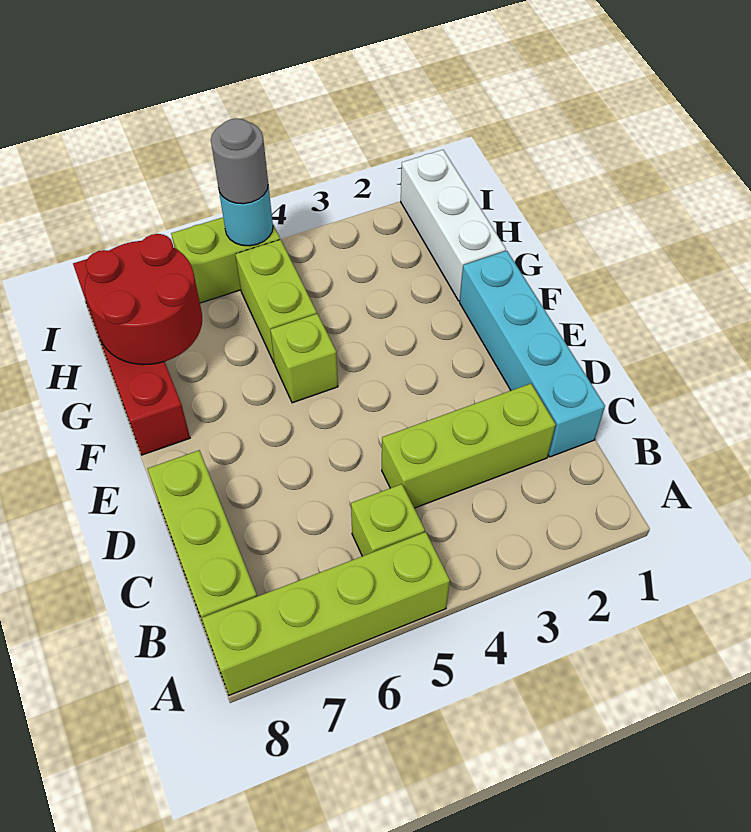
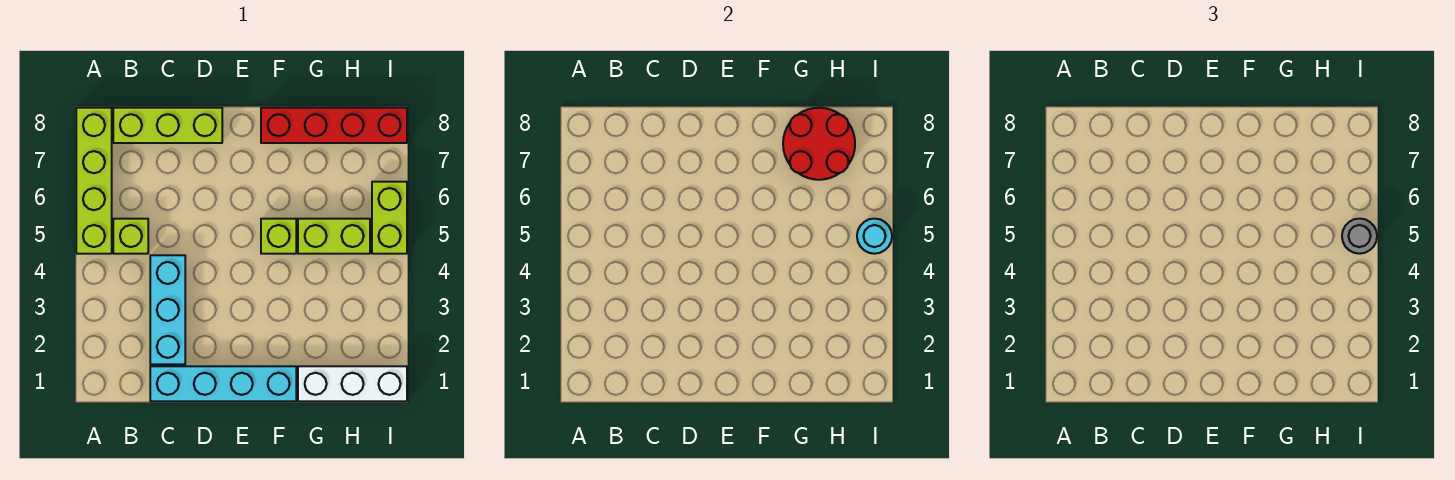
lime 1x3 brick [382,384,556,508] -> cyan 1x3 brick [150,255,185,364]

